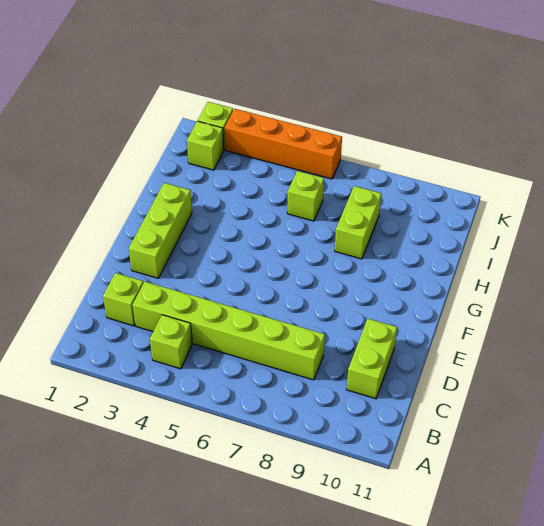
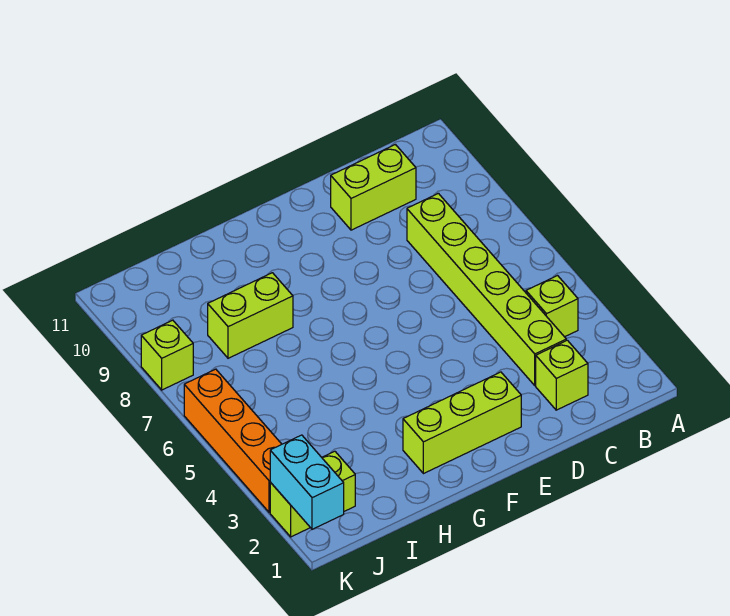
lime 1x1 brick [287,171,324,221] -> lime 1x1 brick moved to [141,320,193,390]
none -> cyan 1x2 brick [270,435,344,529]

